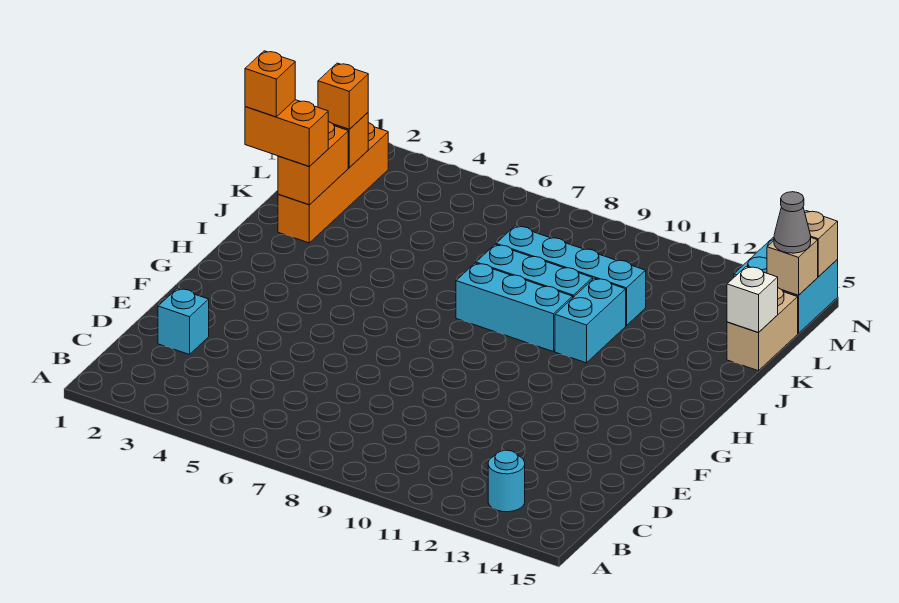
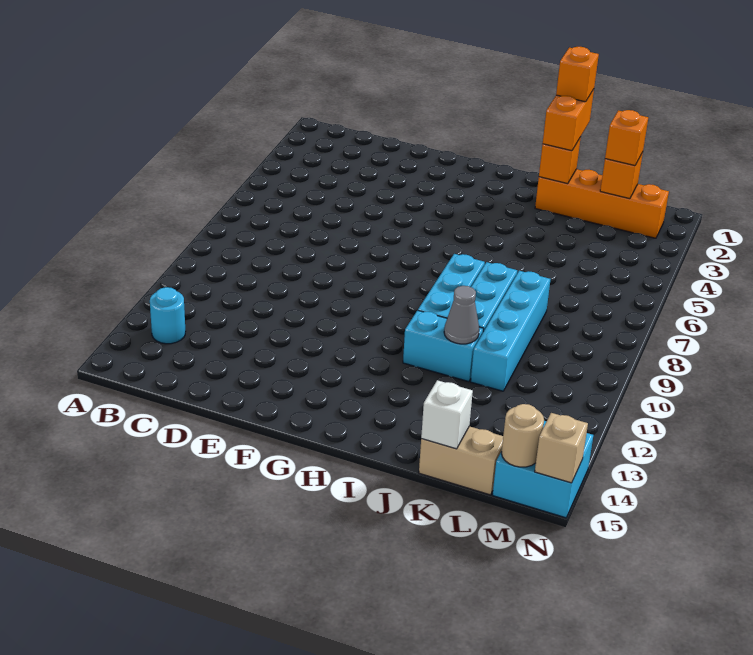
cyan 1x1 brick [158,288,209,355] -> none
orange 1x2 brick [278,122,348,204] -> orange 1x1 brick [539,137,581,184]
tan 1x1 brick [767,238,818,295] -> tan 1x1 round brick [501,404,544,467]
grey 1x1 cone [774,192,811,253] -> grey 1x1 cone moved to [444,286,479,344]

